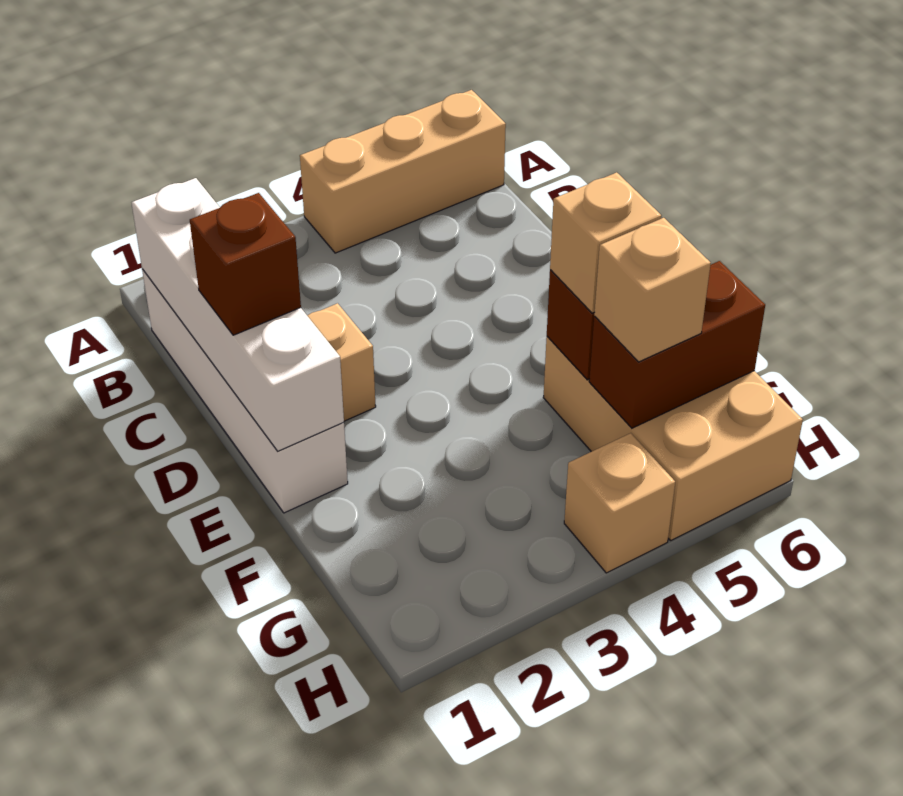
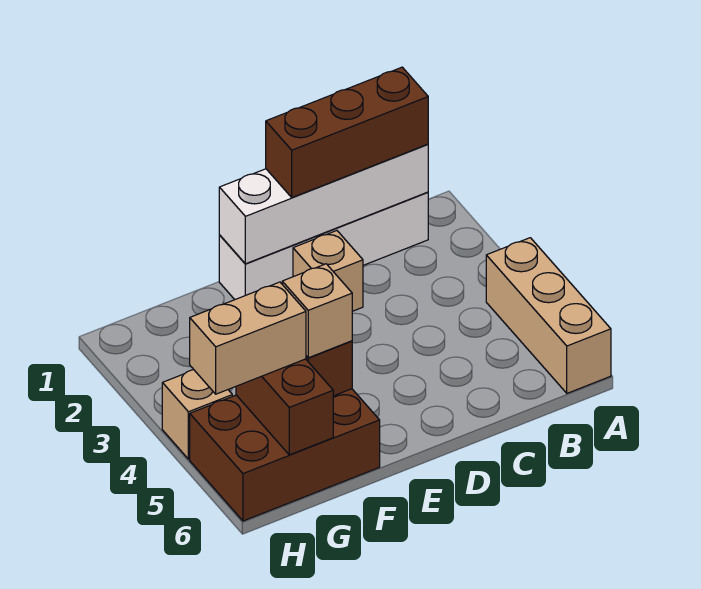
brown 1x1 brick [190,193,301,335] -> brown 1x3 brick [266,67,428,197]
tan 2x3 brick [543,337,803,540] -> brown 2x3 brick [190,389,380,521]
tan 1x1 brick [594,218,711,362] -> tan 1x2 brick [190,282,306,394]

